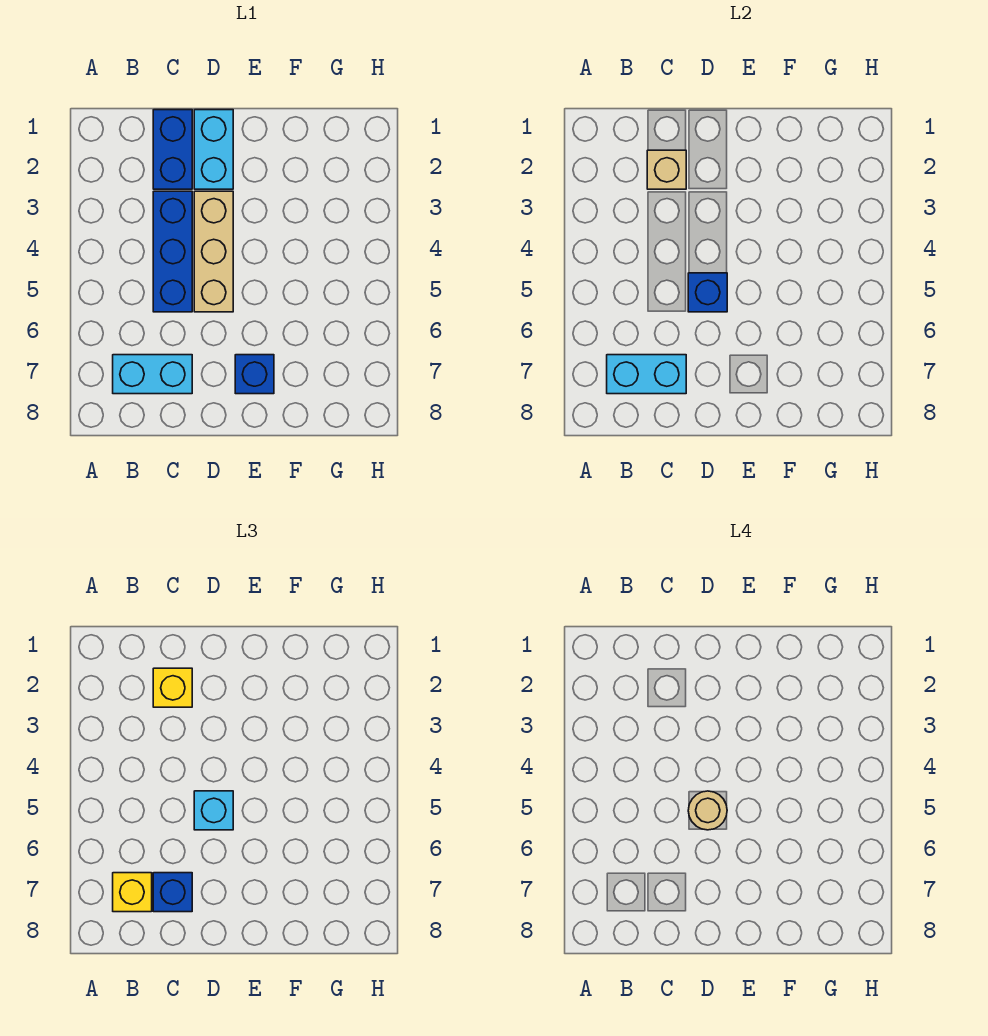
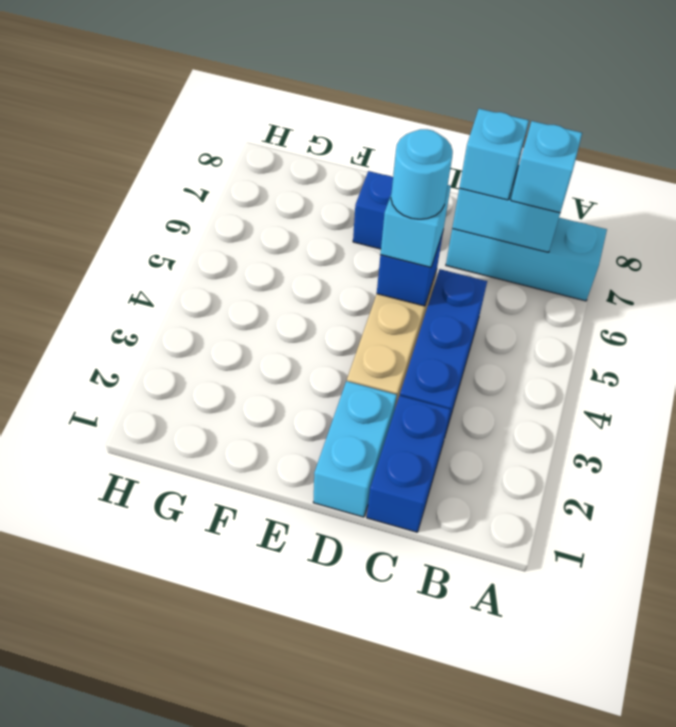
cyan 1x2 brick [113,355,192,394] -> cyan 1x3 brick [446,218,607,301]
yellow 1x1 brick [113,873,152,912] -> cyan 1x1 brick [511,121,582,213]
tan 1x1 brick [647,150,686,189] -> none
yellow 1x1 brick [153,668,192,707] -> none
blue 1x1 brick [153,873,192,912] -> cyan 1x1 brick [459,109,529,200]
tan 1x1 round brick [688,791,727,830] -> cyan 1x1 round brick [391,129,453,219]

